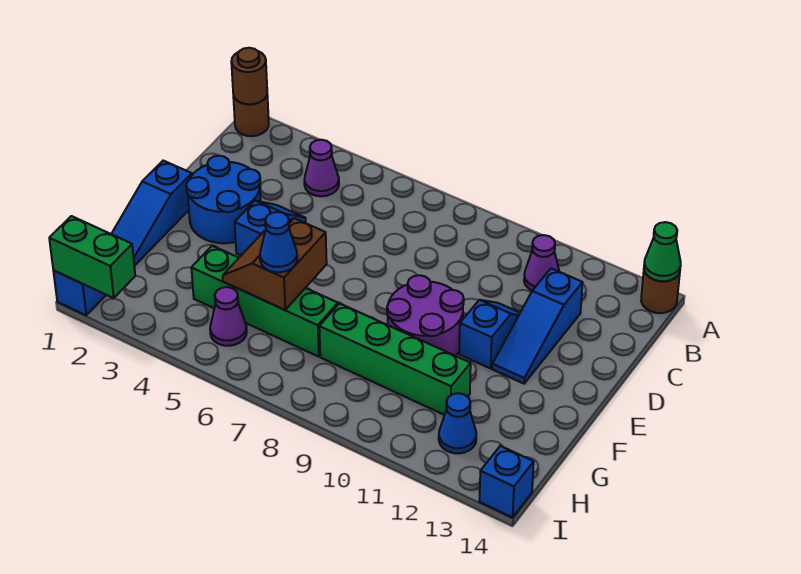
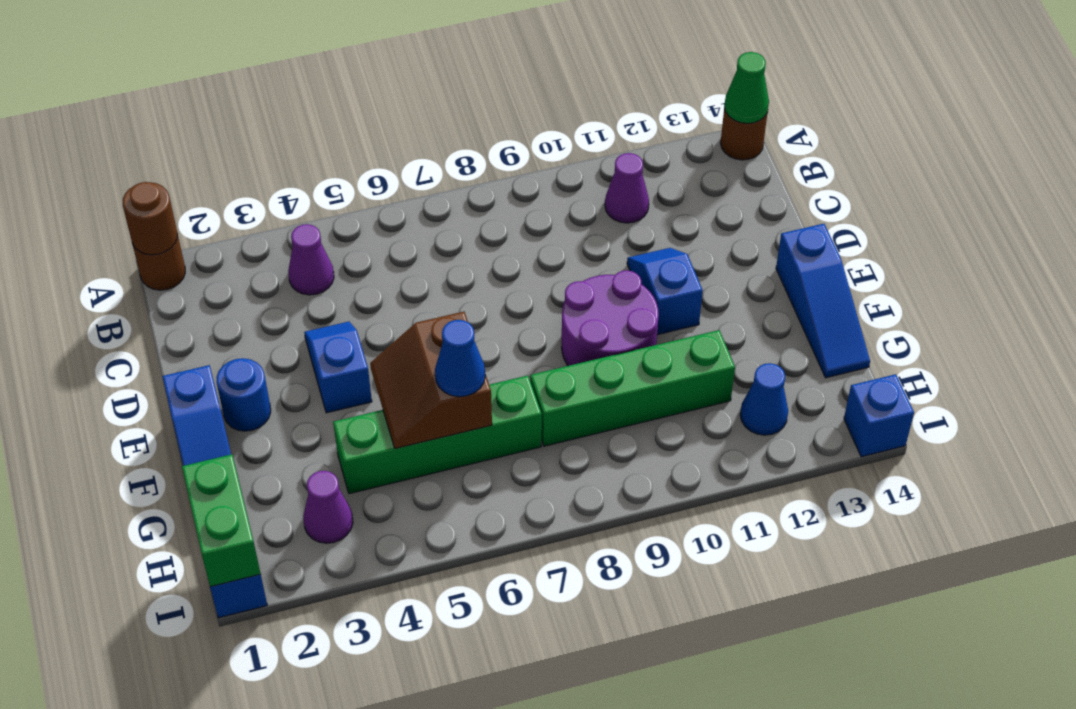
blue 1x3 slope [492,269,583,384] -> blue 1x3 slope moved to [776,224,870,378]
blue 2x2 round brick [186,156,261,243] -> blue 1x1 round brick [216,358,271,431]
purple 1x1 cone [210,287,247,346] -> purple 1x1 cone moved to [303,471,353,543]
green 1x2 brick [49,216,135,298] -> green 1x2 brick turned to [182,454,261,587]

